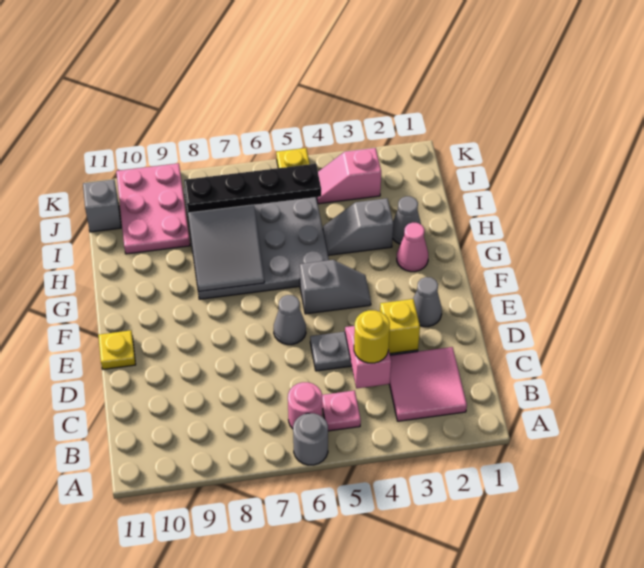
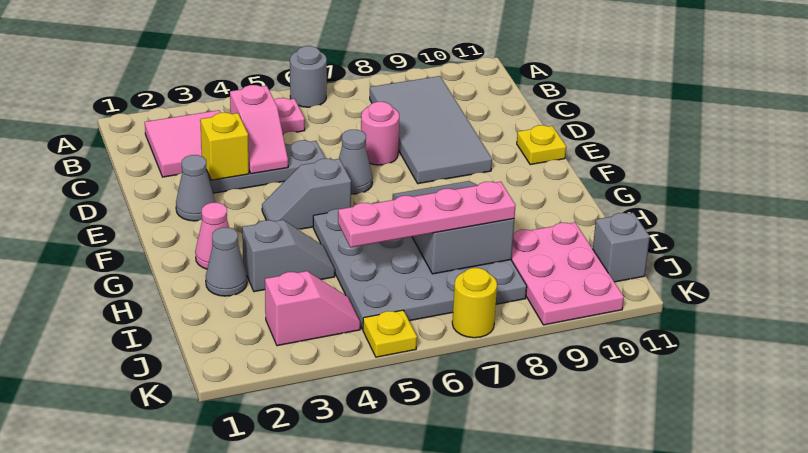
pink 1x1 round brick [288,382,322,429] -> pink 1x1 round brick moved to [361,102,399,165]
none -> grey 2x4 tile [370,76,492,184]
yellow 1x1 round brick [354,310,390,363] -> yellow 1x1 round brick moved to [452,268,497,338]
black 1x4 plate [184,164,321,213] -> pink 1x4 plate [338,182,516,247]

